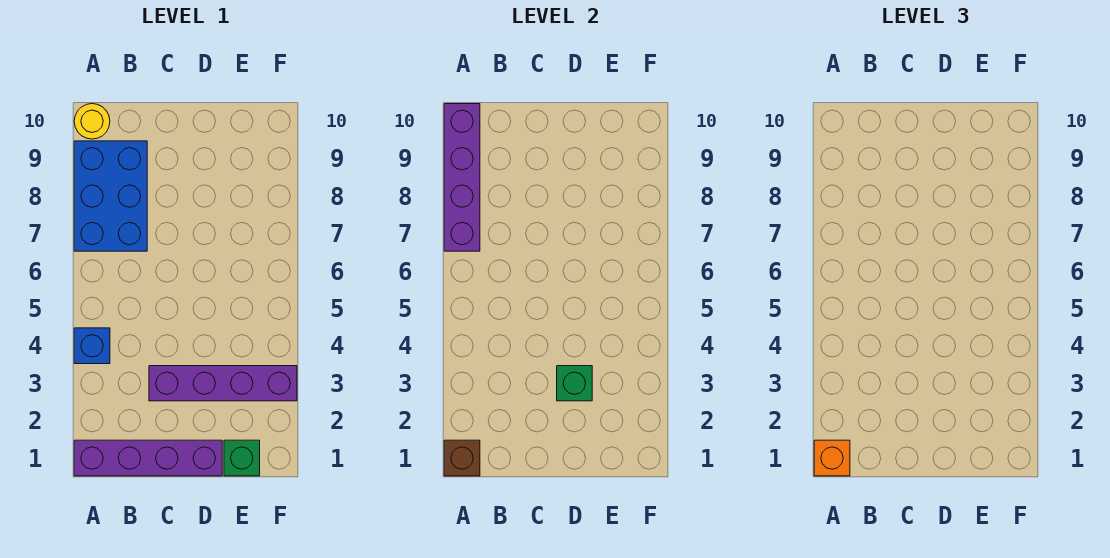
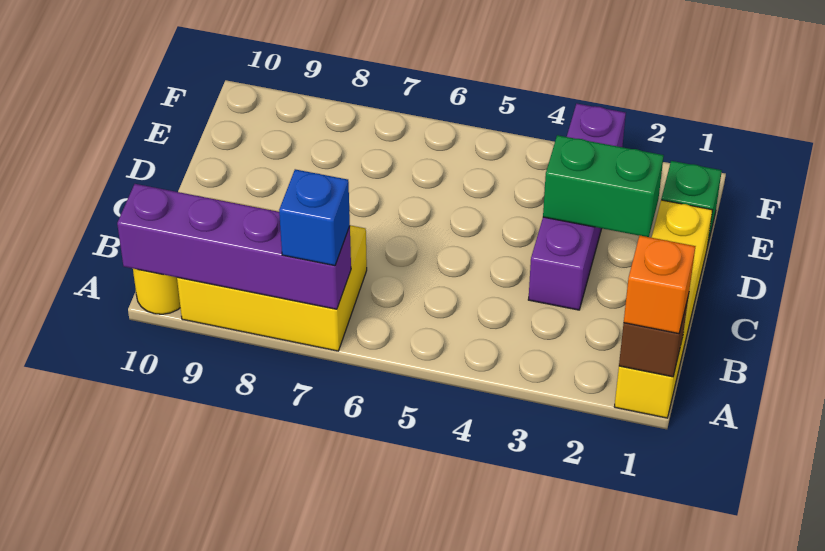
purple 1x4 brick [74,440,222,476] -> yellow 1x4 brick [614,200,712,418]
blue 1x1 brick [74,328,110,364] -> blue 1x1 brick moved to [279,169,350,266]
blue 2x3 brick [74,141,147,251] -> yellow 2x3 brick [177,198,367,351]
green 1x1 brick [557,366,592,401] -> green 1x2 brick [543,135,664,237]

